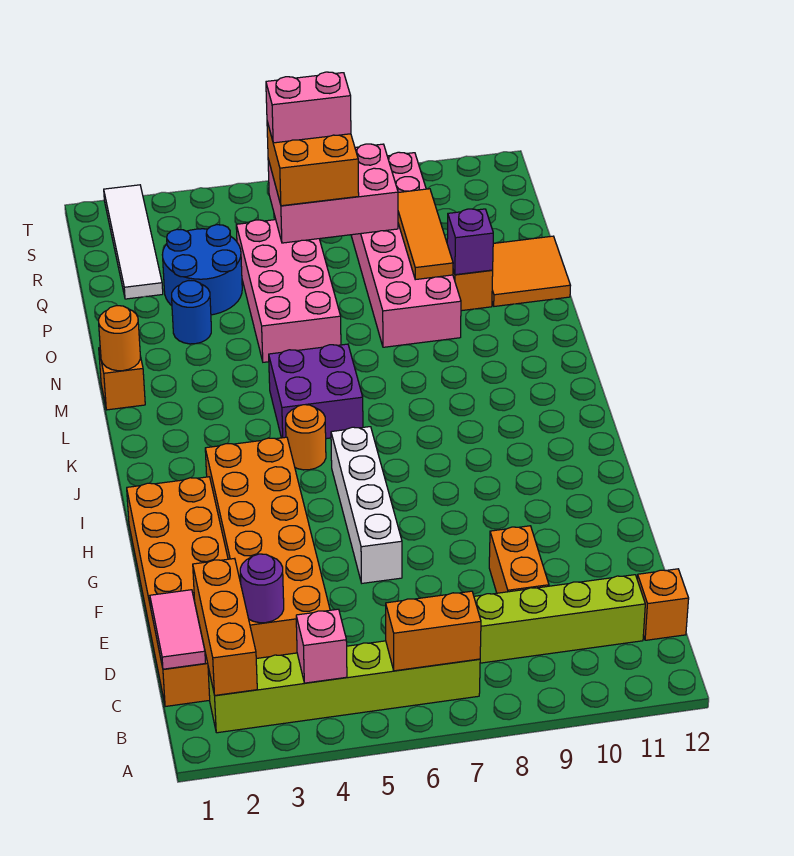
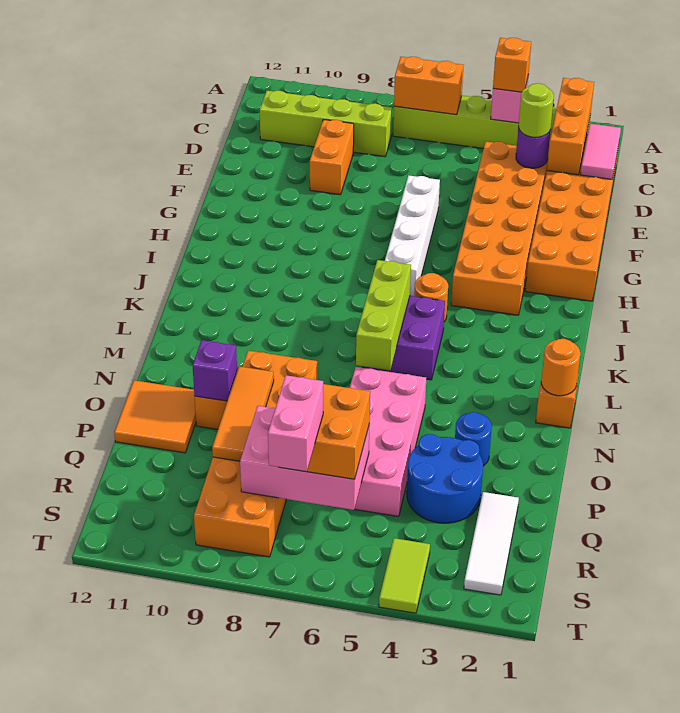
orange 1x1 brick [637,569,689,640] -> orange 1x1 brick moved to [493,38,531,92]
none -> lime 1x1 round brick [519,83,554,137]
none -> lime 1x3 brick [356,260,411,370]
pink 2x6 brick [351,152,461,347] -> orange 2x6 brick [194,351,318,557]
white 1x4 tile [104,185,163,299] -> white 1x3 tile [464,492,519,595]
pink 1x2 brick [266,72,351,143] -> pink 1x2 brick turned to [268,375,323,472]
none -> lime 1x2 tile [379,538,430,613]

